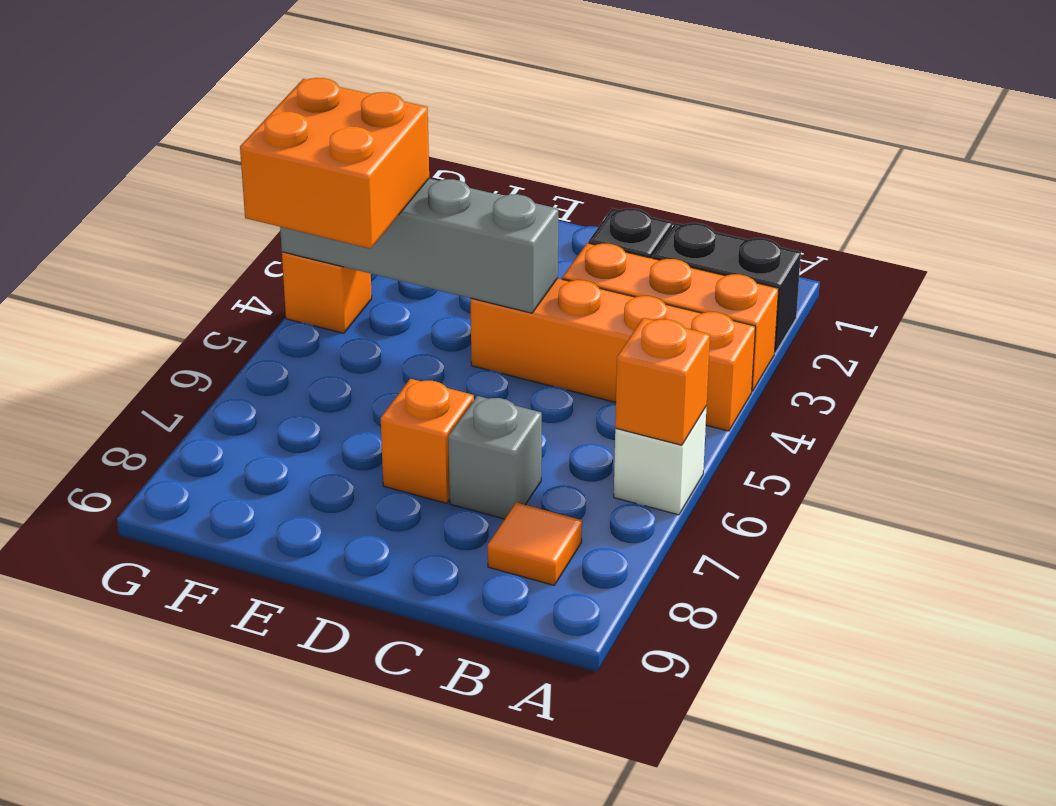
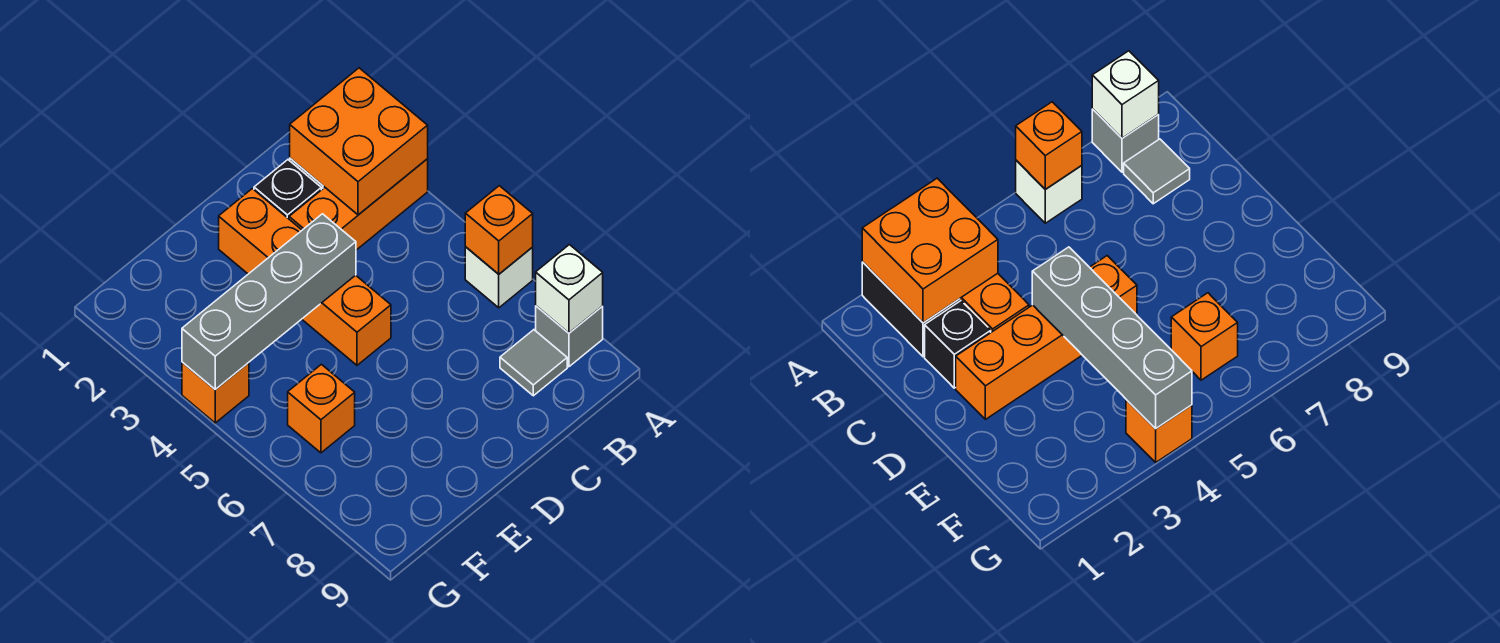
orange 1x4 brick [471,278,755,431] -> orange 1x4 brick turned to [219,189,391,365]
none -> white 1x1 brick [536,245,603,333]
orange 1x1 tile [488,503,582,585] -> grey 1x1 tile [500,330,567,396]
grey 1x1 brick [448,396,542,519] -> grey 1x1 brick moved to [536,306,603,367]
orange 1x1 brick [381,379,474,503] -> orange 1x1 brick moved to [288,364,355,453]
orange 2x2 brick [240,78,429,249] -> orange 2x2 brick moved to [290,68,428,215]

